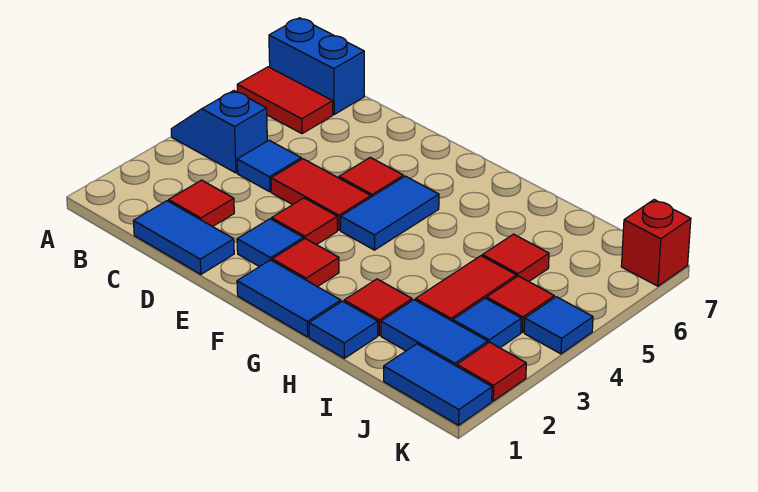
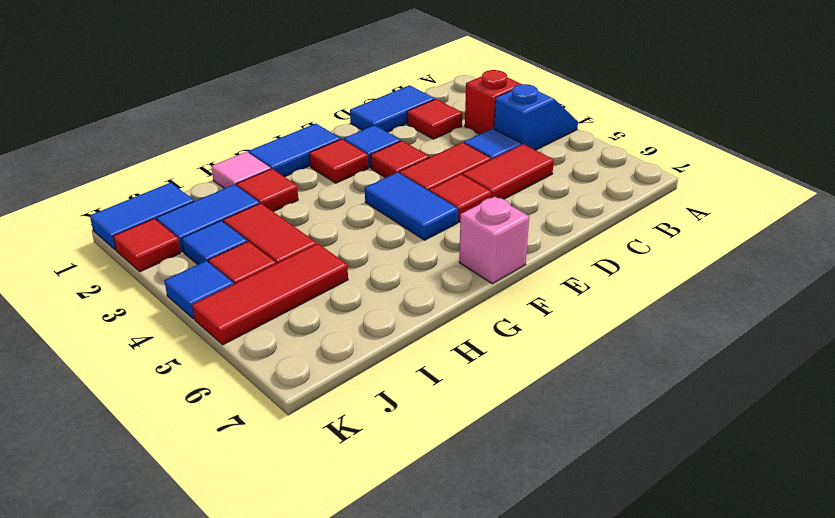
red 1x2 tile [237,67,333,134] -> red 1x2 tile moved to [463,144,554,199]
blue 1x2 brick [269,18,364,114] -> none
none -> pink 1x1 brick [459,197,529,284]
blue 1x1 tile [309,301,378,358] -> pink 1x1 tile [211,152,271,189]
red 1x1 tile [482,234,549,281] -> red 1x3 tile [192,244,348,345]
red 1x1 brick [621,200,691,286] -> red 1x1 brick moved to [465,70,520,134]

